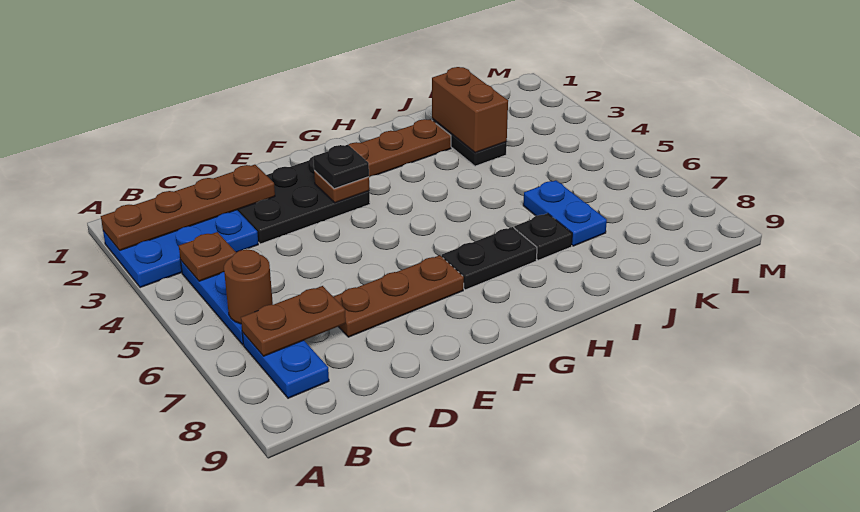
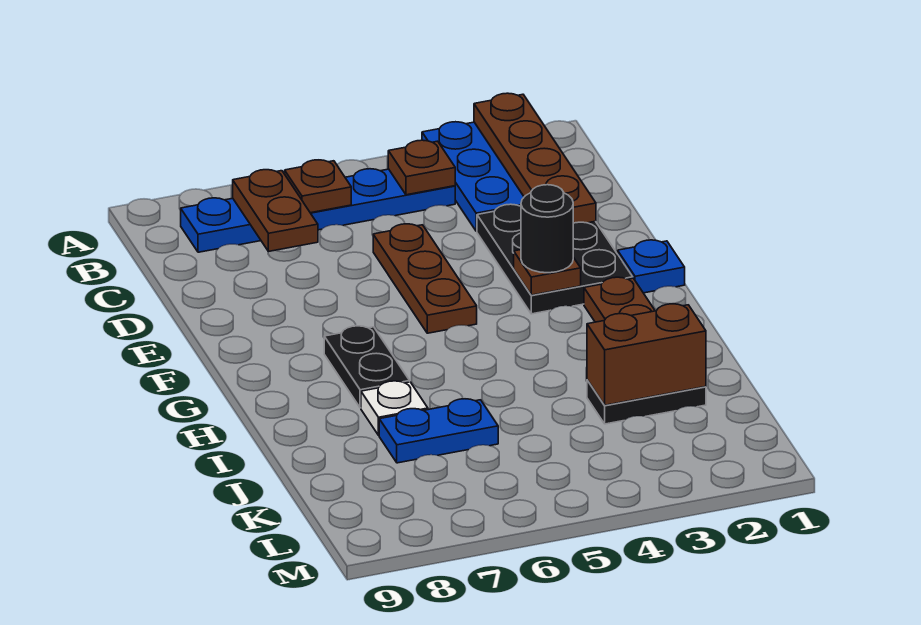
brown 1x1 round brick [224,249,273,324] -> brown 1x1 plate [285,160,351,213]
brown 1x3 plate [334,255,464,337] -> brown 1x3 plate moved to [373,224,477,333]
none -> blue 1x1 plate [618,240,685,293]
black 1x1 plate [313,145,369,189] -> black 1x1 round brick [521,185,573,273]
black 1x1 plate [514,213,572,260] -> white 1x1 plate [361,381,428,435]

